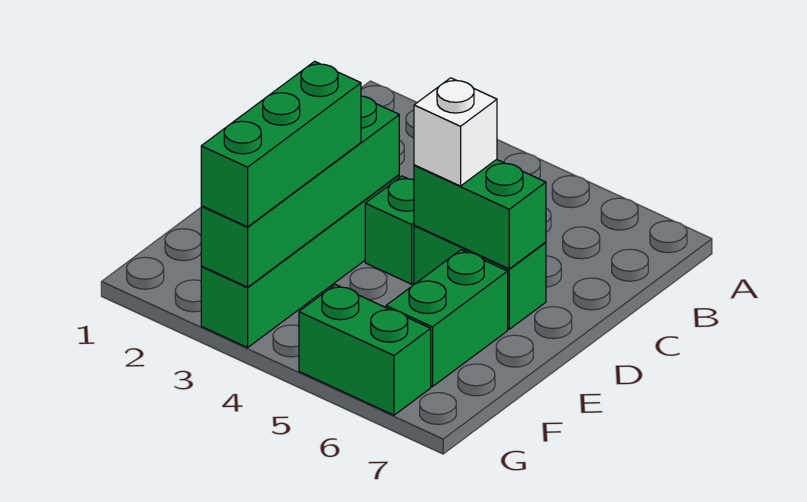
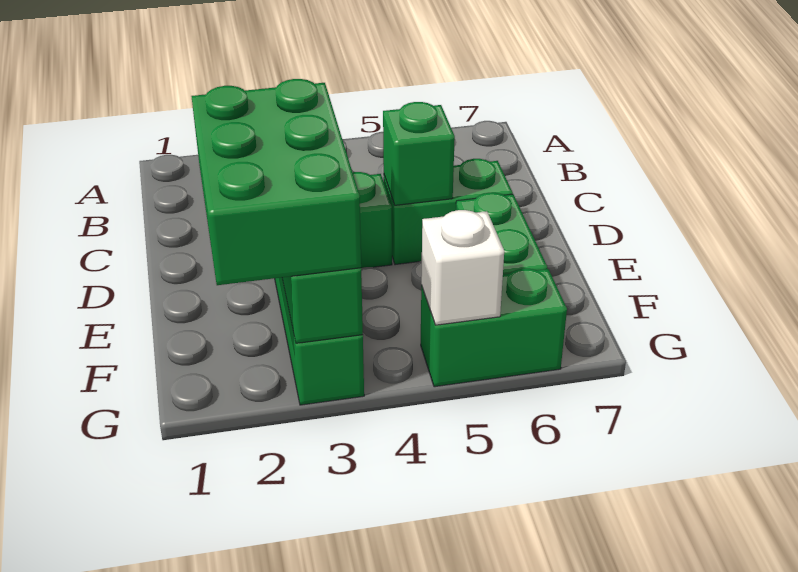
green 1x2 brick [414,159,546,269] -> green 1x1 brick [383,102,455,205]
white 1x1 brick [414,78,497,186] -> white 1x1 brick moved to [421,210,504,325]
green 1x3 brick [201,61,361,227] -> green 2x3 brick [191,79,361,285]

